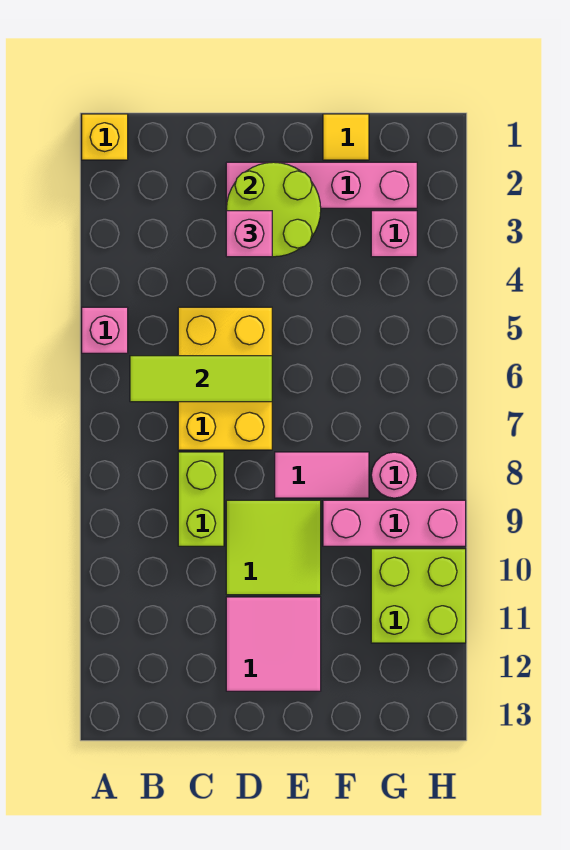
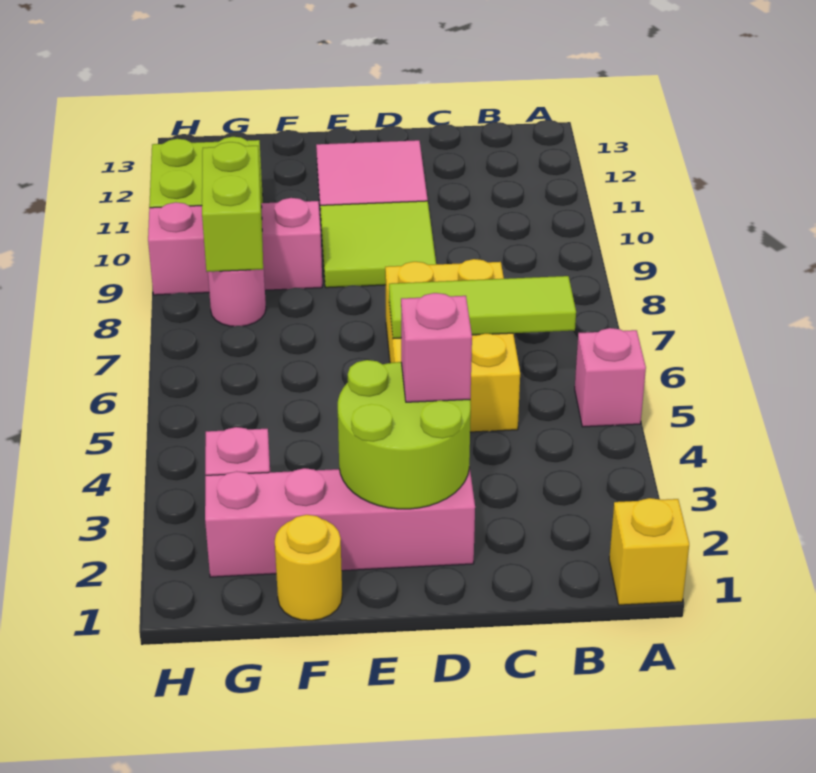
lime 1x2 brick [178,452,224,546] -> lime 1x2 brick moved to [202,142,263,272]
pink 1x2 tile [275,452,369,498] -> none
yellow 1x1 tile [323,114,369,160] -> yellow 1x1 round brick [275,515,342,621]

